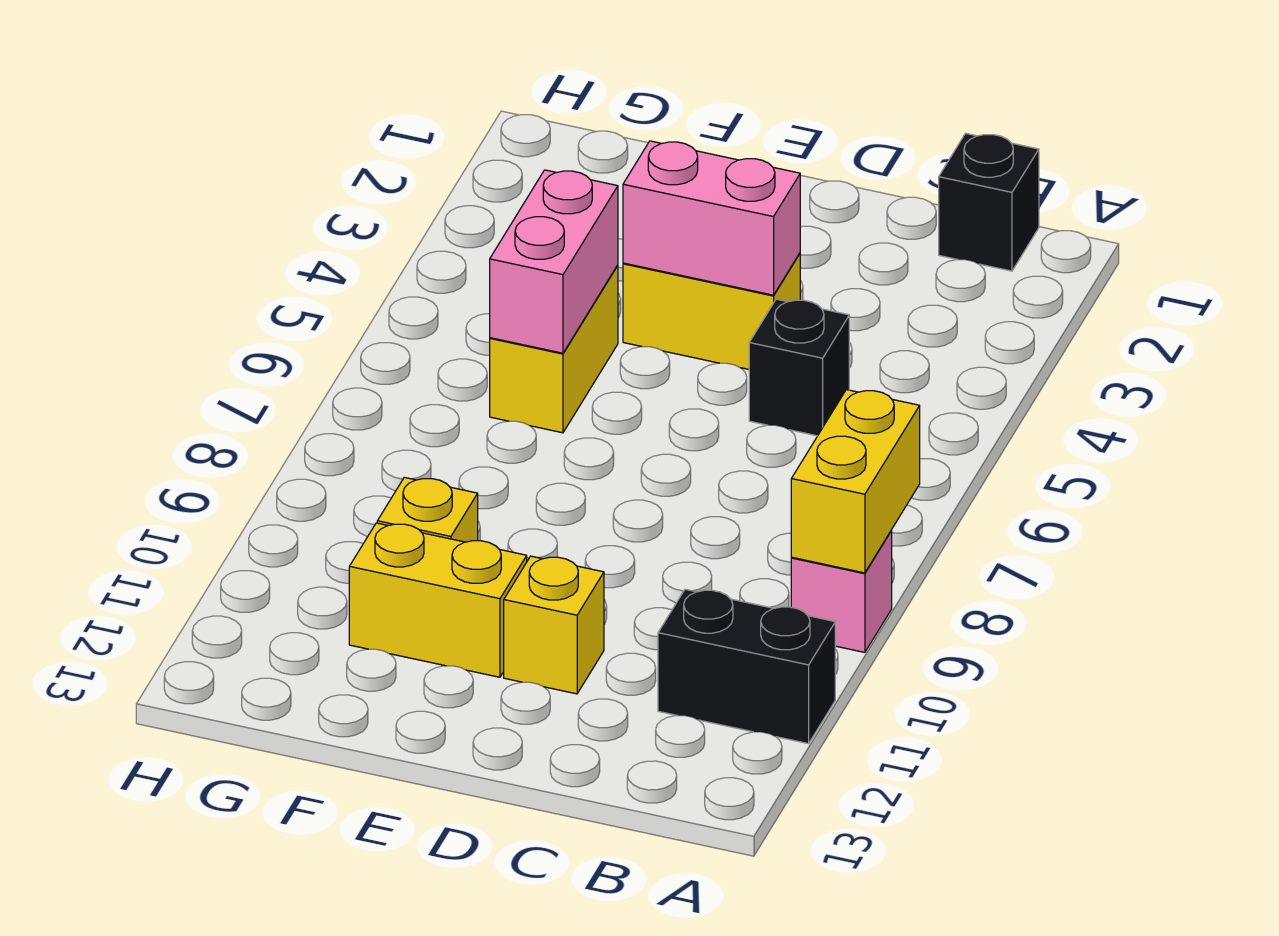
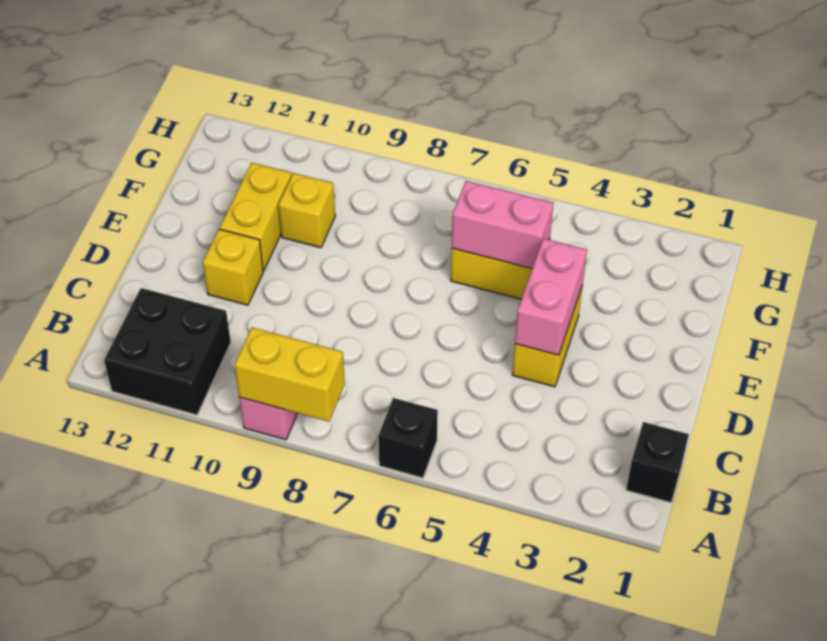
black 1x2 brick [658,589,835,744] -> black 2x2 brick [104,288,231,415]
black 1x1 brick [749,299,849,436] -> black 1x1 brick moved to [378,398,438,478]

